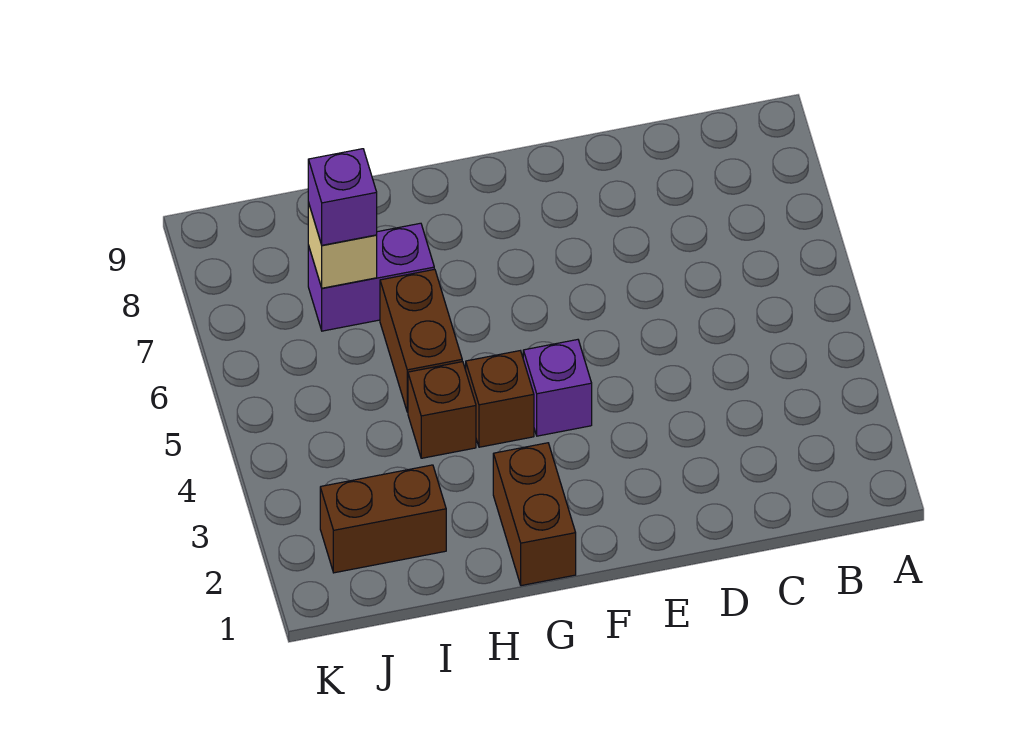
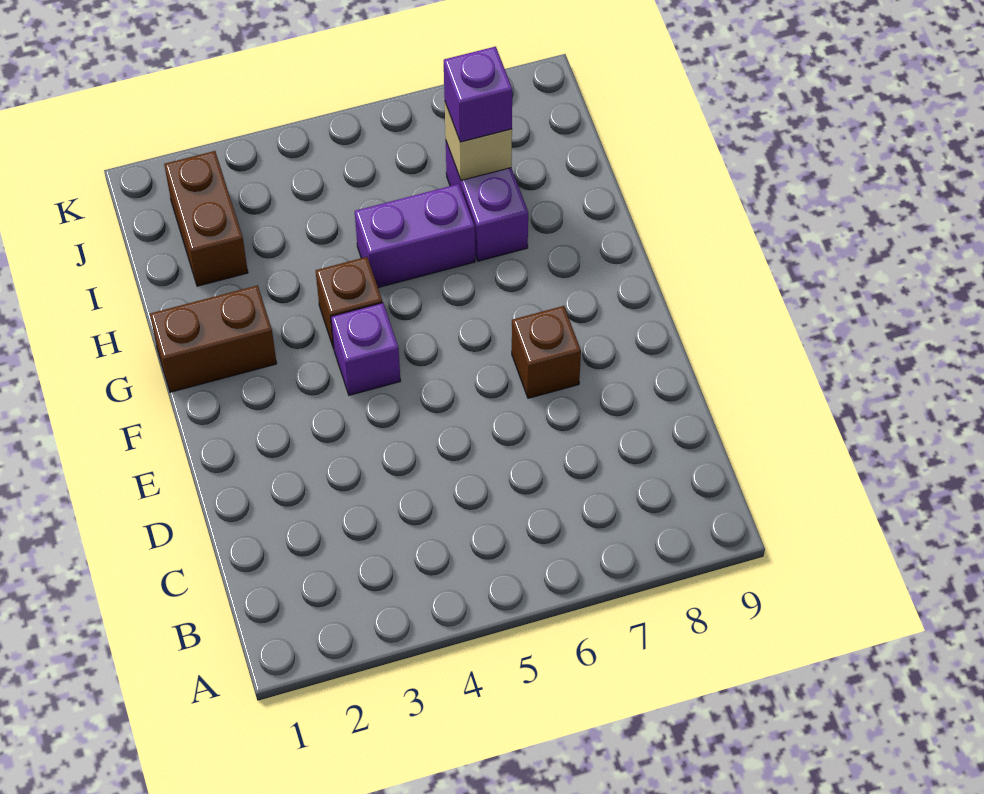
brown 1x1 brick [408,362,476,458] -> brown 1x1 brick moved to [512,306,581,398]
brown 1x2 brick [380,269,462,412] -> purple 1x2 brick [355,184,475,288]

